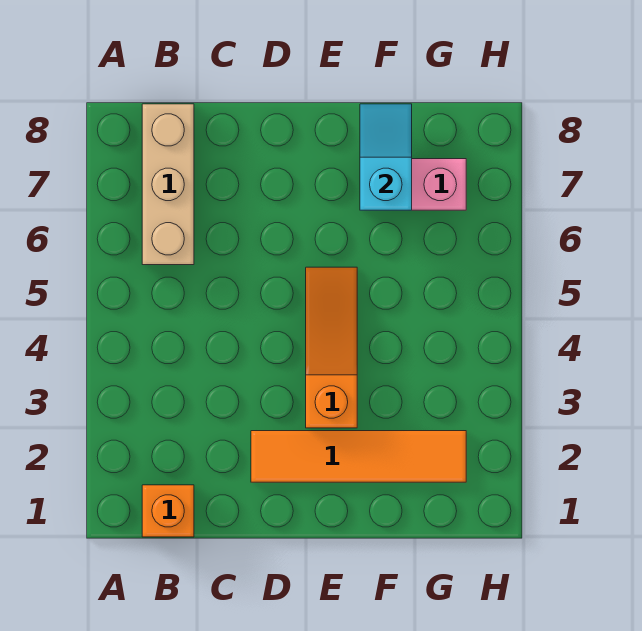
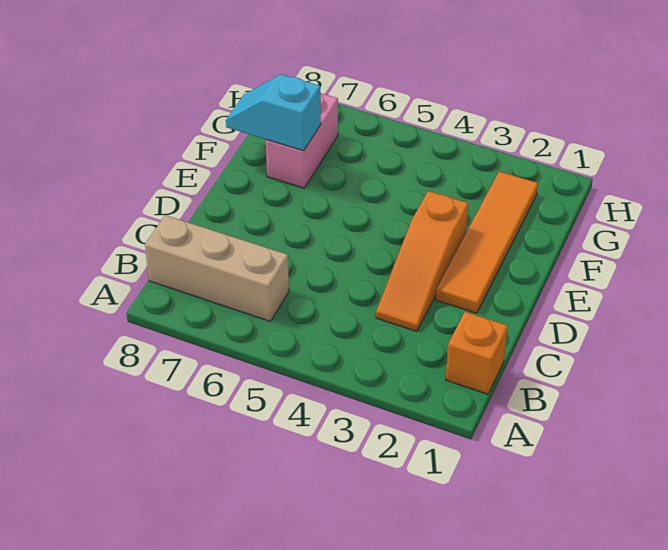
orange 1x3 slope [306,267,357,428] -> orange 1x3 slope turned to [376,191,468,332]

